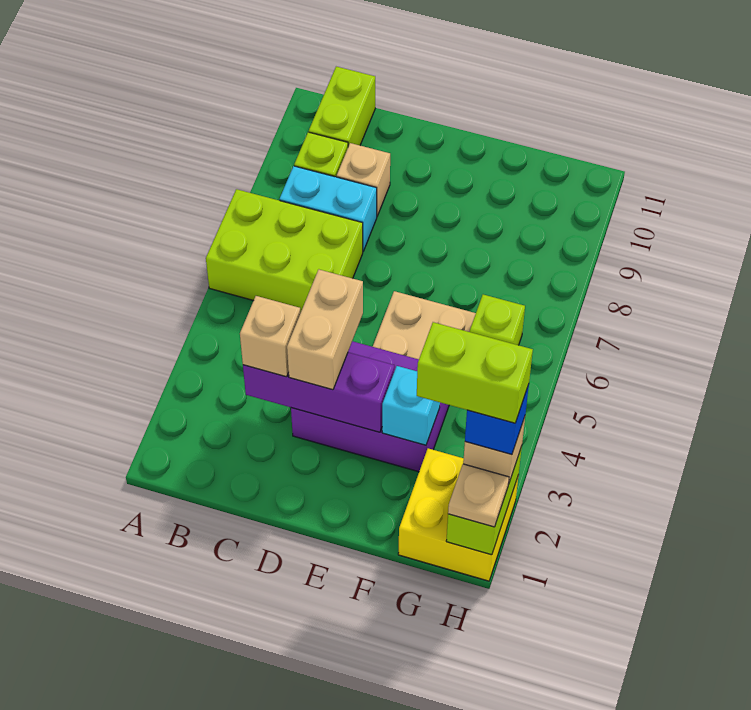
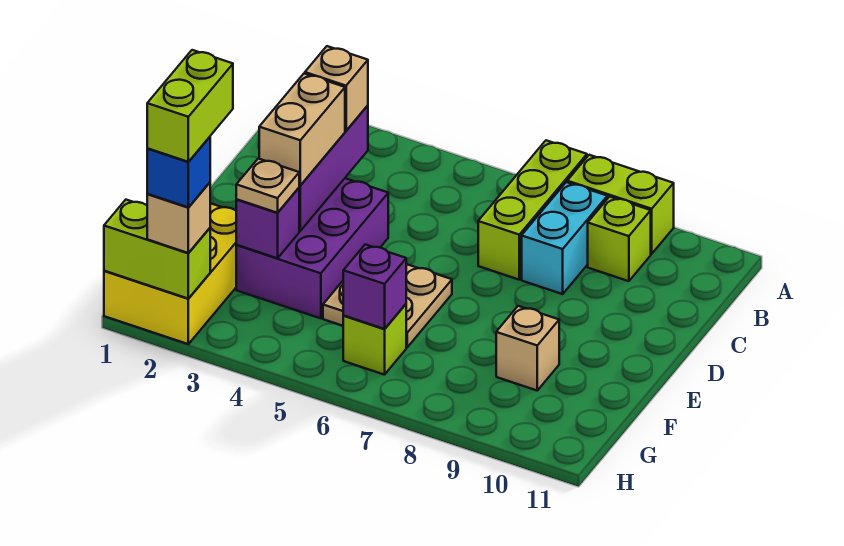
lime 2x3 brick [206,189,363,312] -> lime 1x3 brick [478,140,587,280]
lime 1x2 brick [309,67,375,147] -> lime 1x2 brick moved to [567,155,674,254]
tan 1x1 brick [337,143,390,216] -> tan 1x1 brick moved to [496,306,559,390]
tan 1x2 brick [287,270,363,390] -> tan 1x2 brick turned to [259,74,345,185]
cyan 1x1 brick [382,366,440,445] -> purple 1x1 brick [236,188,299,258]
yellow 2x2 brick [398,448,519,581] -> yellow 2x3 brick [104,203,236,344]
none -> purple 1x1 brick [343,244,406,329]
tan 1x1 plate [448,464,509,527] -> tan 1x1 plate moved to [236,159,299,213]

